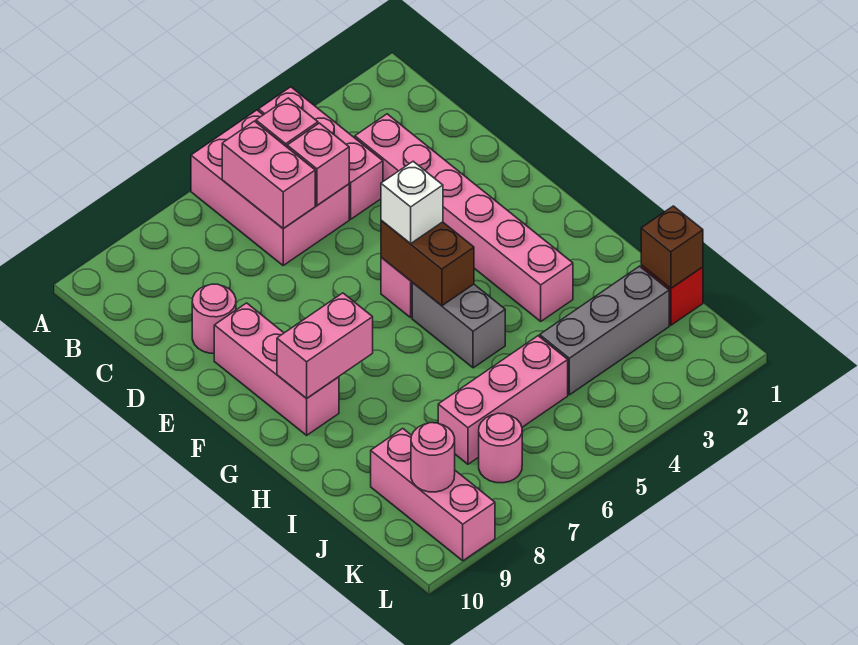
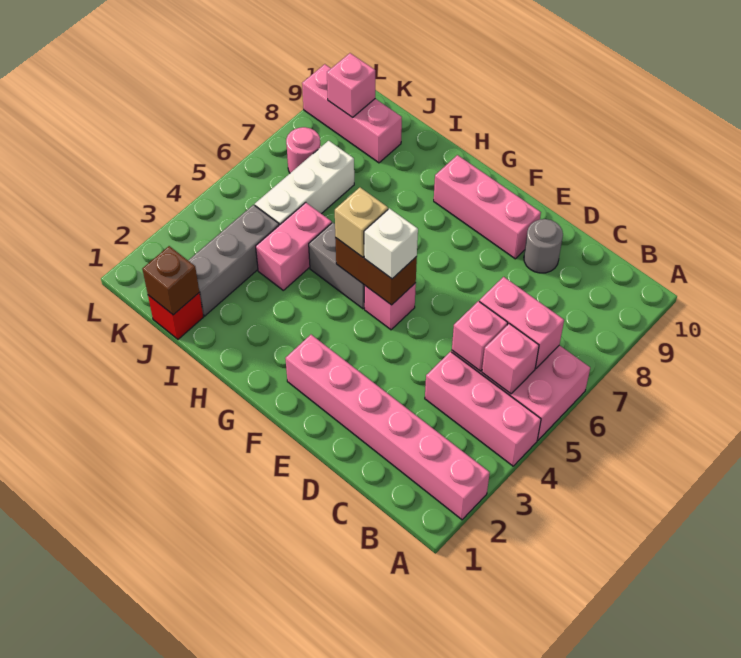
pink 1x6 brick [355,114,573,321] -> pink 1x6 brick moved to [285,335,490,520]
pink 1x1 round brick [192,284,236,353] -> grey 1x1 round brick [524,219,563,273]
none -> tan 1x1 brick [335,188,388,257]
pink 1x2 brick [277,293,373,398] -> pink 1x2 brick moved to [256,203,332,290]
pink 1x3 brick [438,336,568,464] -> white 1x3 brick [255,141,354,225]
pink 1x1 round brick [411,423,455,492] -> pink 1x1 brick [327,53,375,117]

